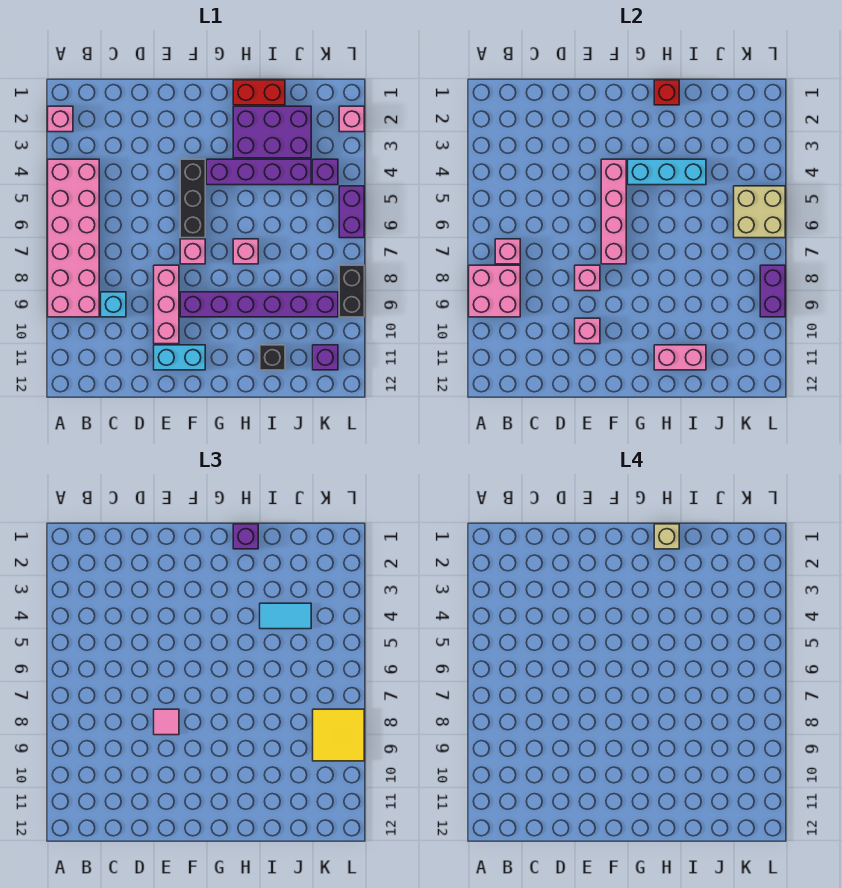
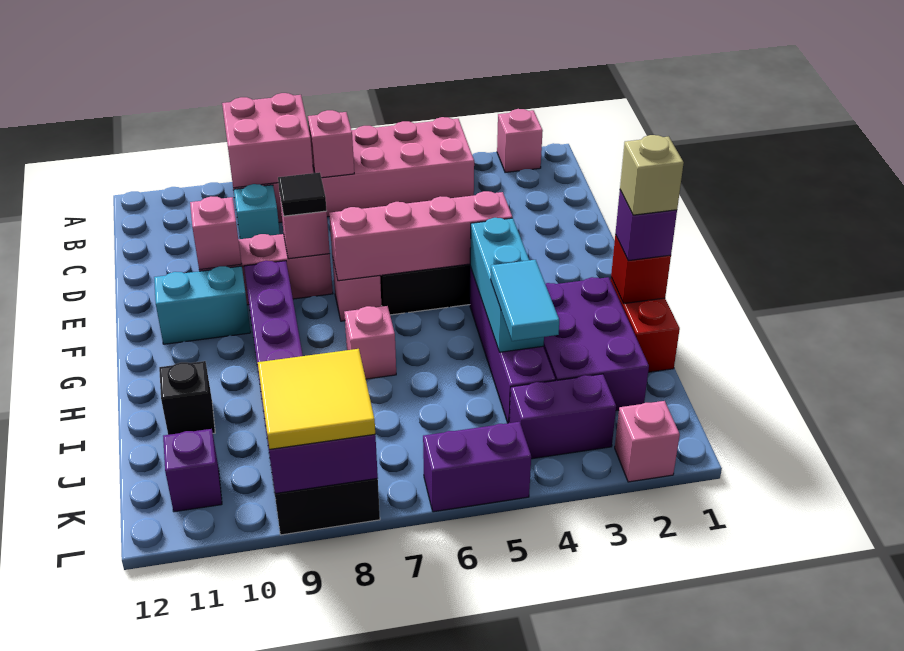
pink 1x1 tile [154,709,179,735] -> black 1x1 tile [278,172,327,216]
cyan 1x2 brick [154,345,205,370] -> cyan 1x2 brick turned to [154,266,251,344]
pink 1x2 brick [654,345,706,370] -> none
purple 1x1 brick [313,159,338,185] -> purple 1x2 brick [509,374,616,459]
tan 2x2 brick [734,186,785,238] -> none

